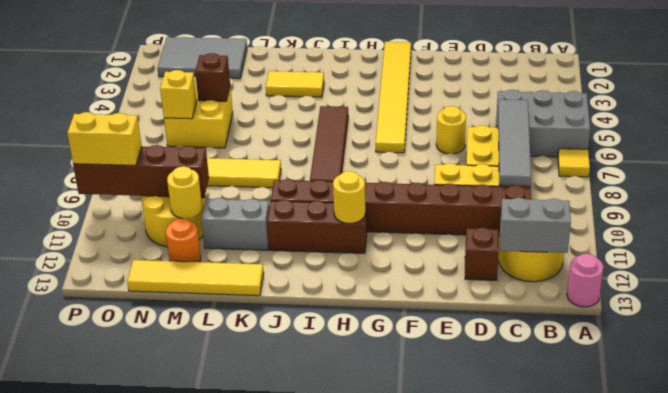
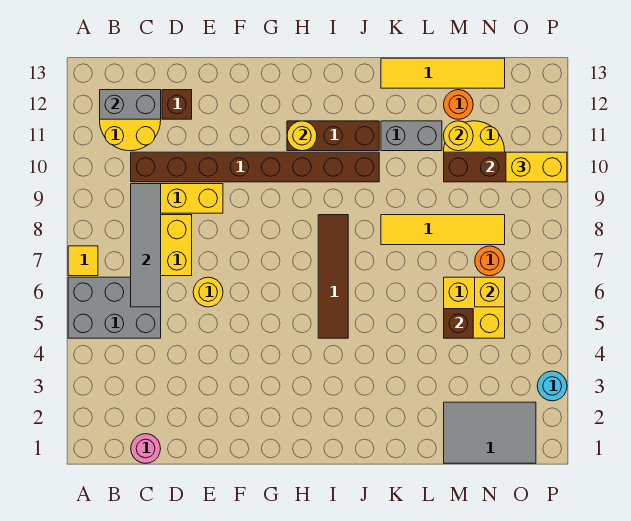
pink 1x1 round brick [567,254,603,307] -> pink 1x1 round brick moved to [131,434,161,463]
yellow 1x6 tile [376,42,411,153] -> none
yellow 1x2 tile [266,71,324,97] -> none
none -> orange 1x1 round brick [475,246,505,276]
none -> cyan 1x1 round brick [537,371,567,401]

